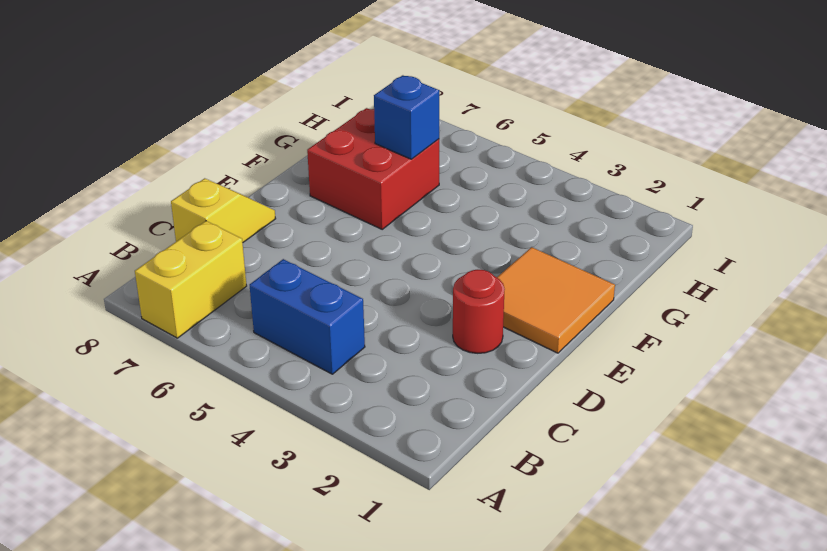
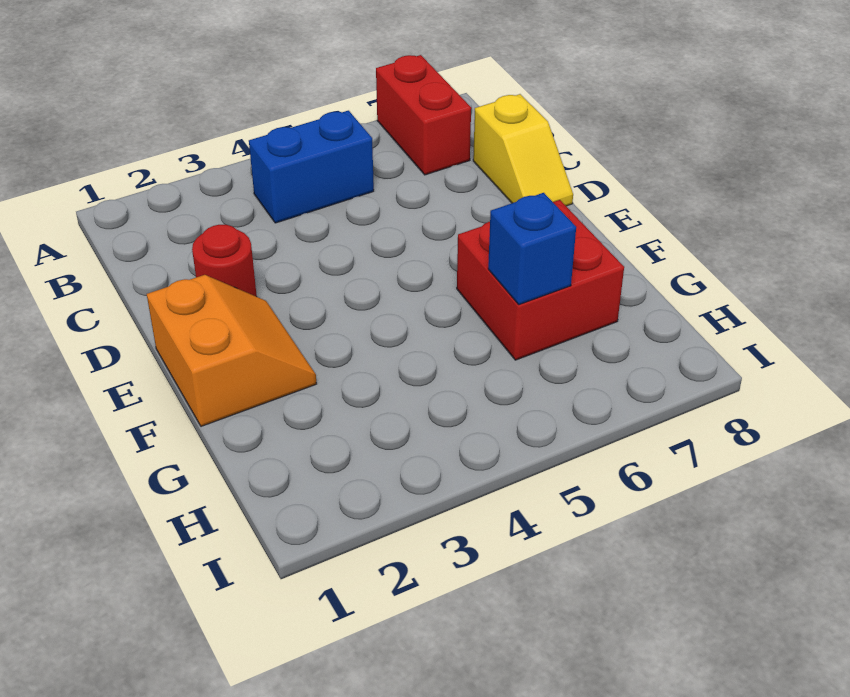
yellow 1x2 brick [135,221,247,338] -> red 1x2 brick [376,55,471,175]
orange 2x2 tile [497,247,615,353] -> orange 2x2 slope [147,275,317,426]

